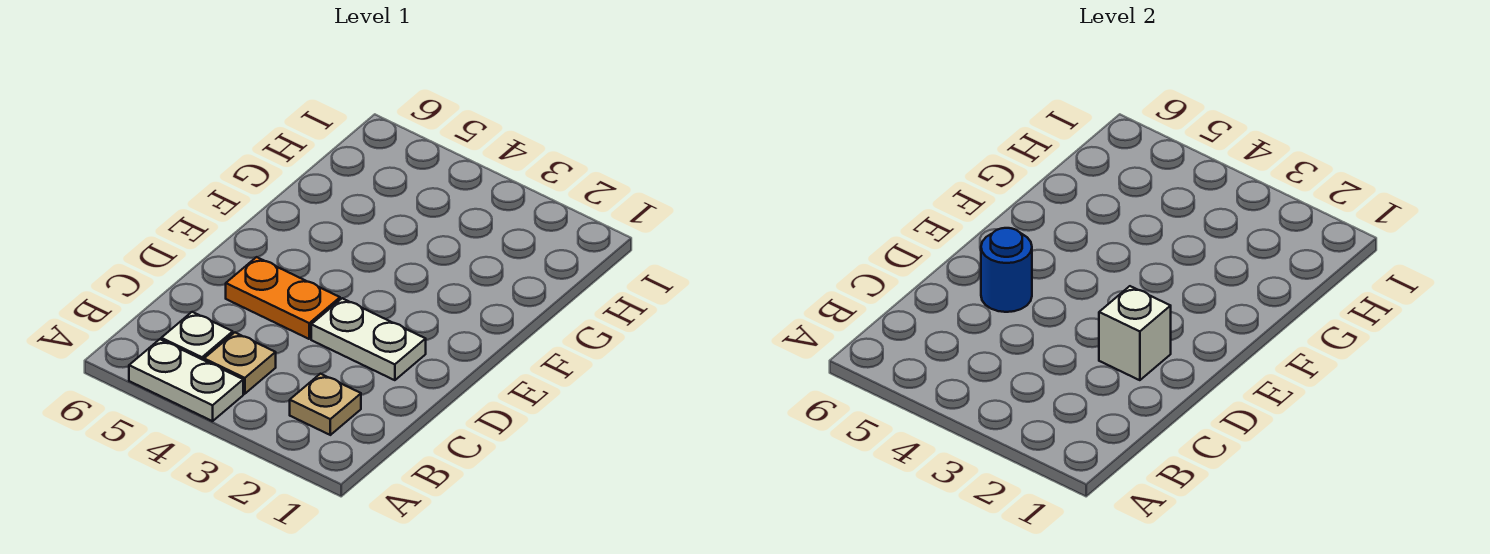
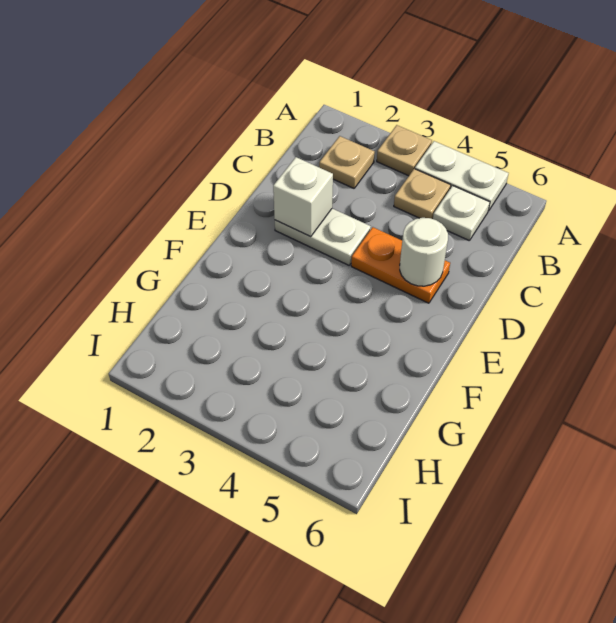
none -> tan 1x1 plate [377,125,432,176]
blue 1x1 round brick [981,228,1032,312] -> white 1x1 round brick [400,218,448,286]

